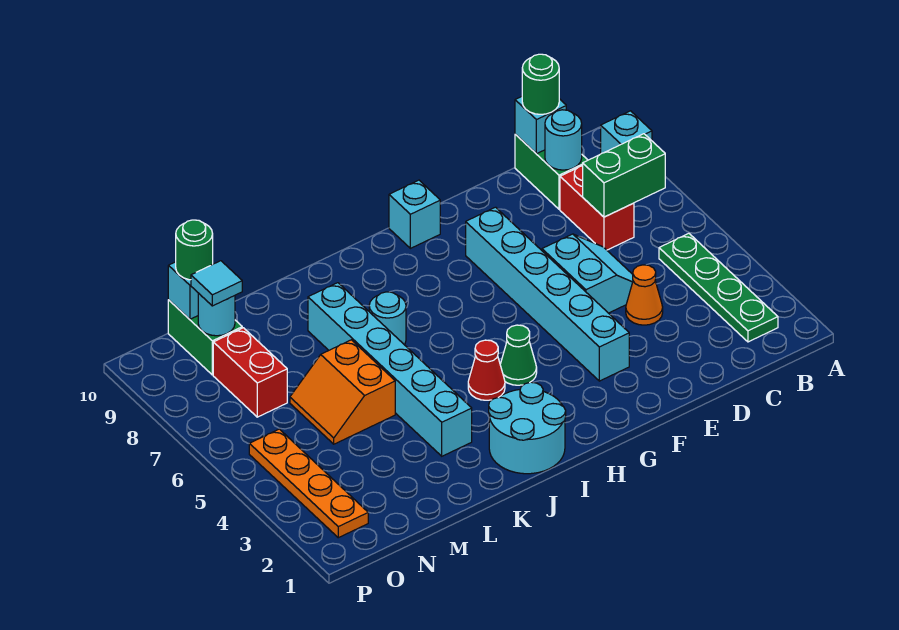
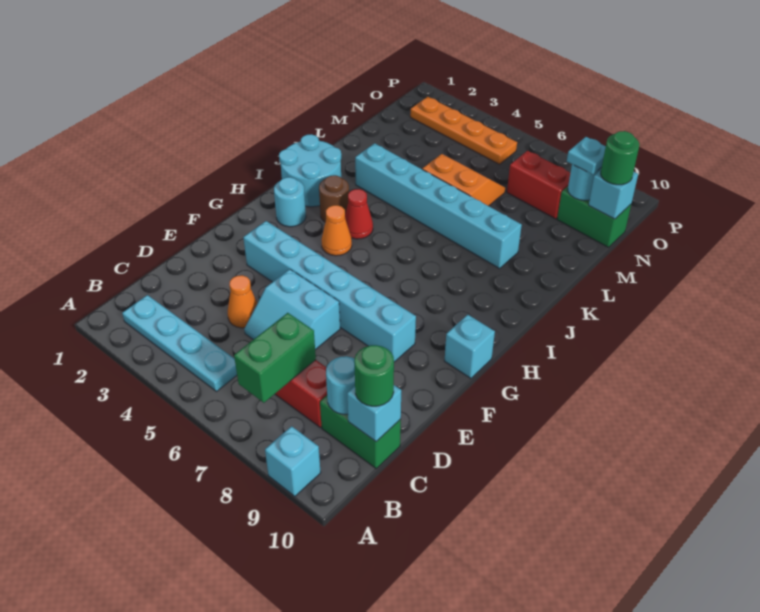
green 1x4 plate [659,233,778,342] -> cyan 1x4 plate [122,295,237,392]
green 1x1 cone [500,325,537,385] -> orange 1x1 cone [321,205,352,256]
none -> brown 1x1 round brick [319,175,349,222]
cyan 1x1 round brick [369,292,406,345] -> cyan 1x1 round brick moved to [274,177,306,227]
cyan 1x1 tile [191,261,242,306] -> cyan 1x1 plate [567,137,606,175]

